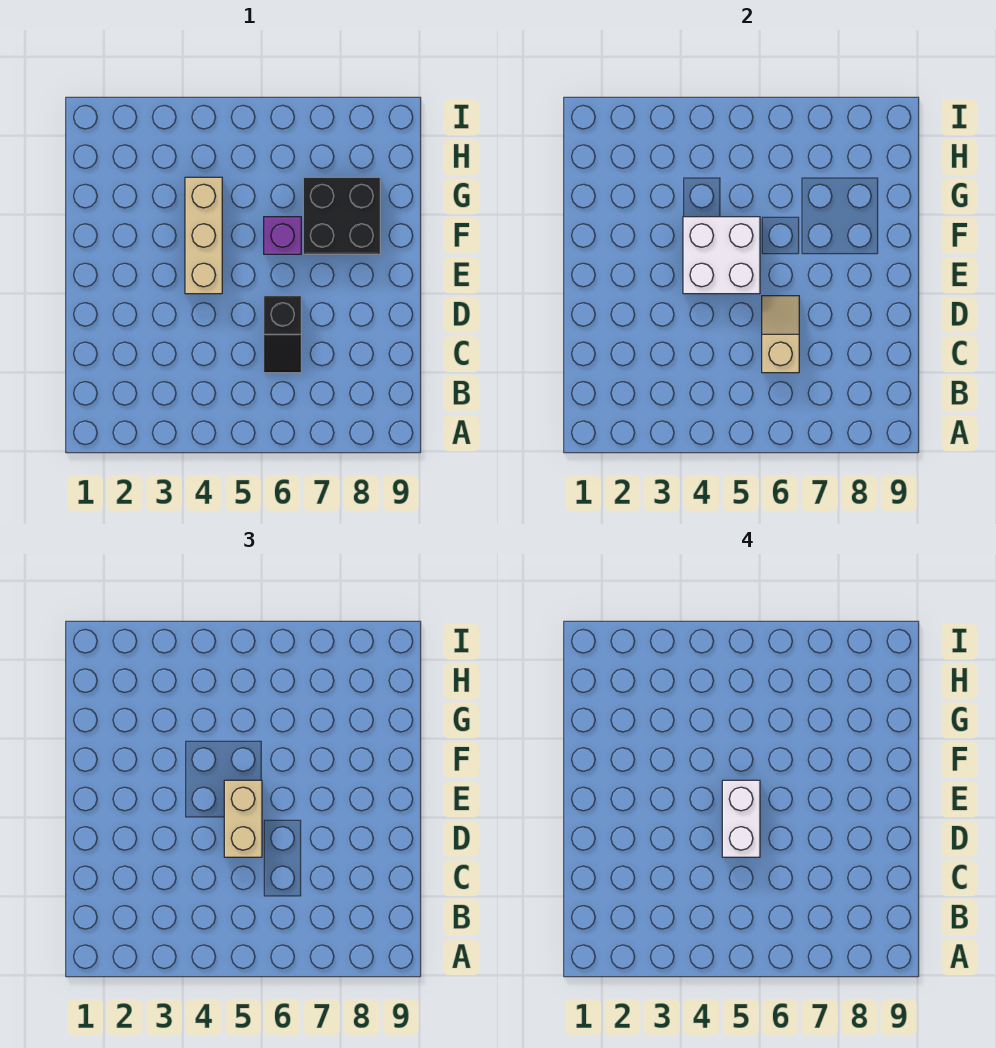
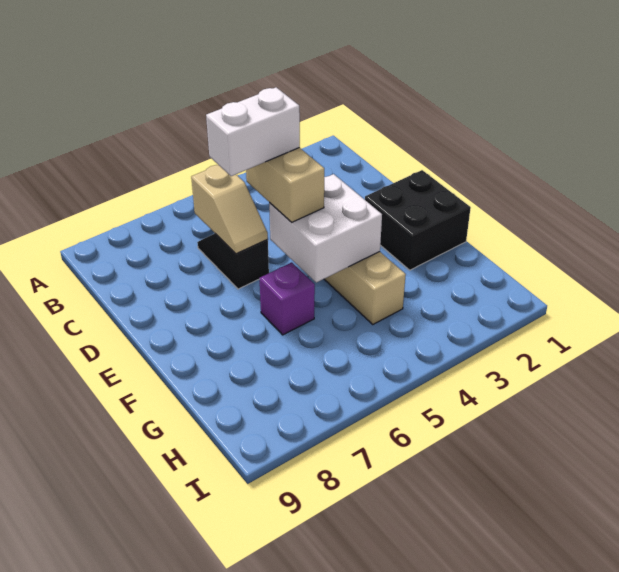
white 1x2 brick [722,780,760,857] -> white 1x2 brick turned to [206,87,300,176]
black 2x2 brick [303,177,380,254] -> black 2x2 brick moved to [365,170,471,270]

